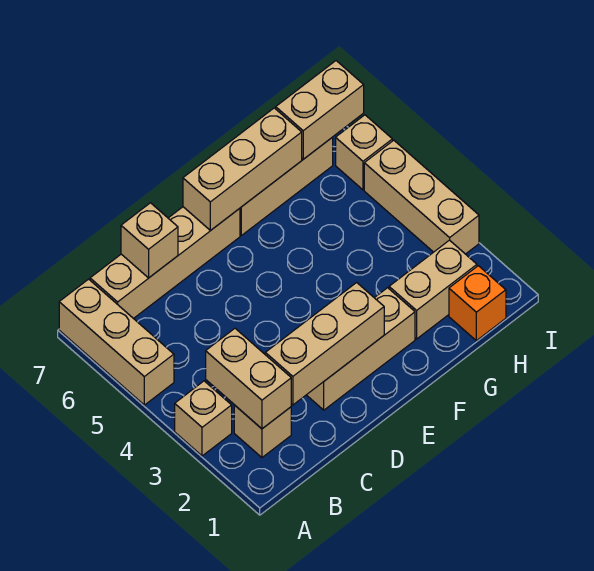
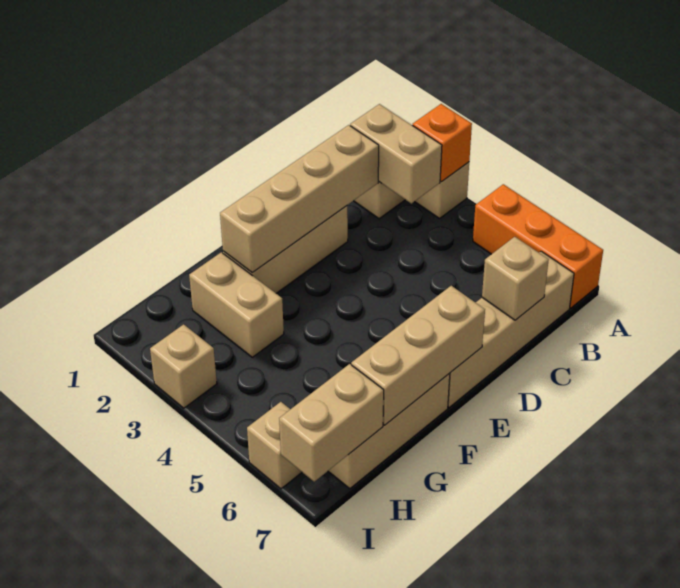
tan 1x3 brick [59,279,174,405] -> orange 1x3 brick [473,184,603,308]
tan 1x3 brick [265,283,384,405] -> tan 1x4 brick [220,125,379,273]
tan 1x2 brick [389,240,477,339] -> tan 1x2 brick turned to [189,252,284,357]
orange 1x1 brick [449,266,506,341] -> orange 1x1 brick moved to [413,104,472,182]
tan 1x3 brick [364,140,479,254] -> tan 1x1 brick [150,324,217,408]

